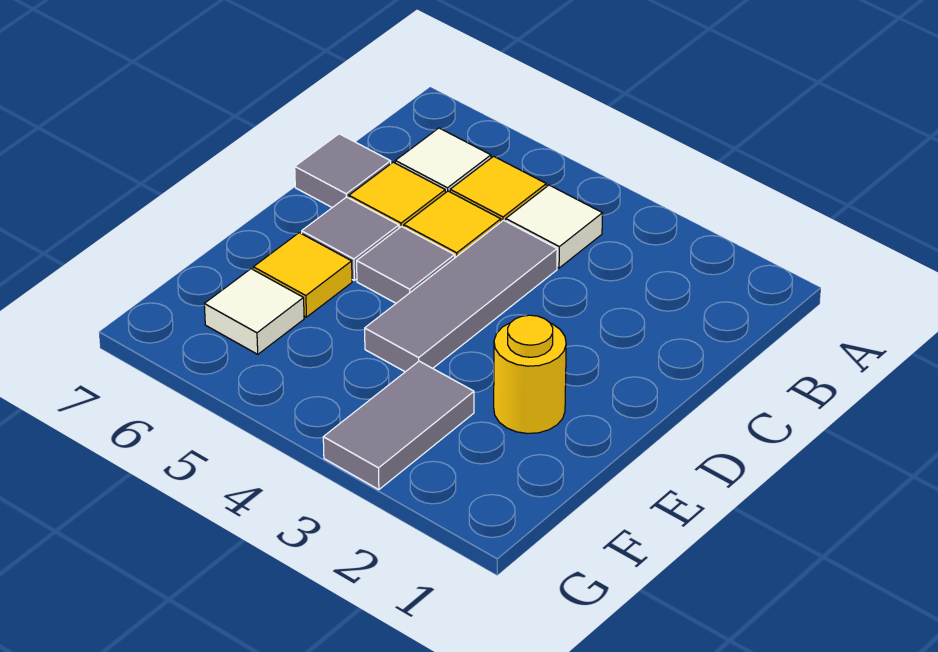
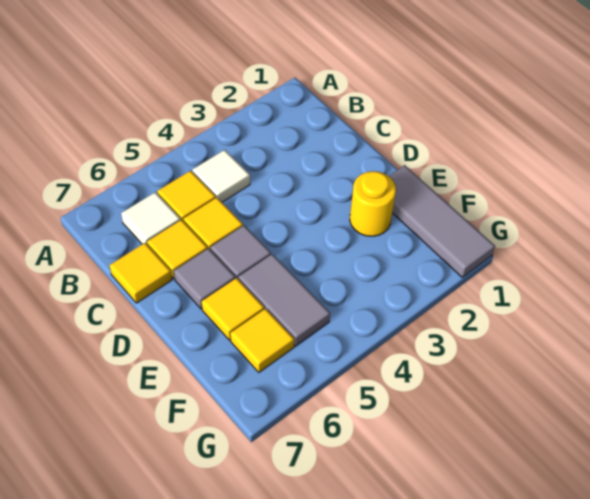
grey 1x3 tile [365,220,557,372] -> grey 1x3 tile moved to [389,165,495,277]
grey 1x1 tile [295,134,391,208] -> yellow 1x1 tile [110,243,172,303]
grey 1x2 tile [323,361,474,490] -> grey 1x2 tile moved to [238,254,330,346]
white 1x1 tile [204,269,304,354] -> yellow 1x1 tile [230,309,294,372]

